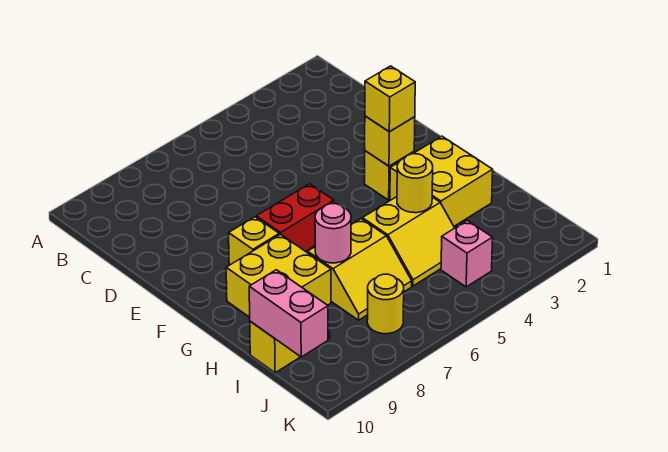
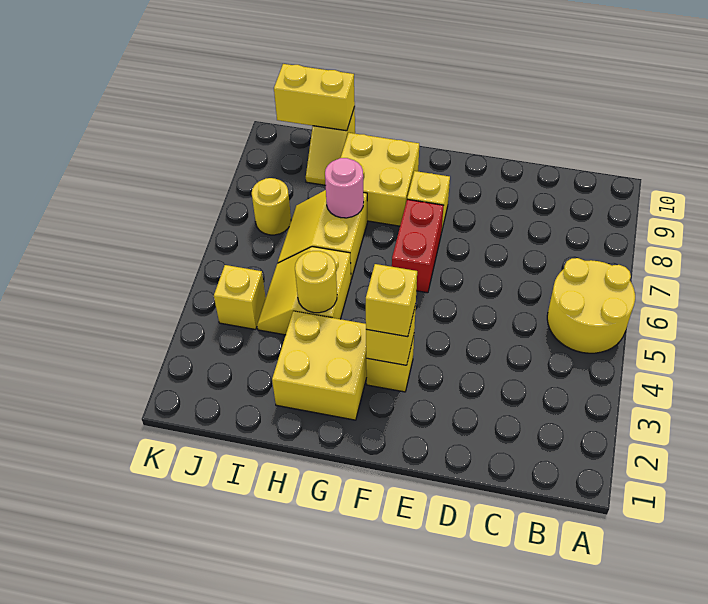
none -> yellow 2x2 round brick [547,258,635,353]
pink 1x2 brick [249,270,328,357] -> yellow 1x2 brick [274,64,355,131]
pink 1x1 brick [441,220,493,287] -> yellow 1x1 brick [214,265,266,330]

